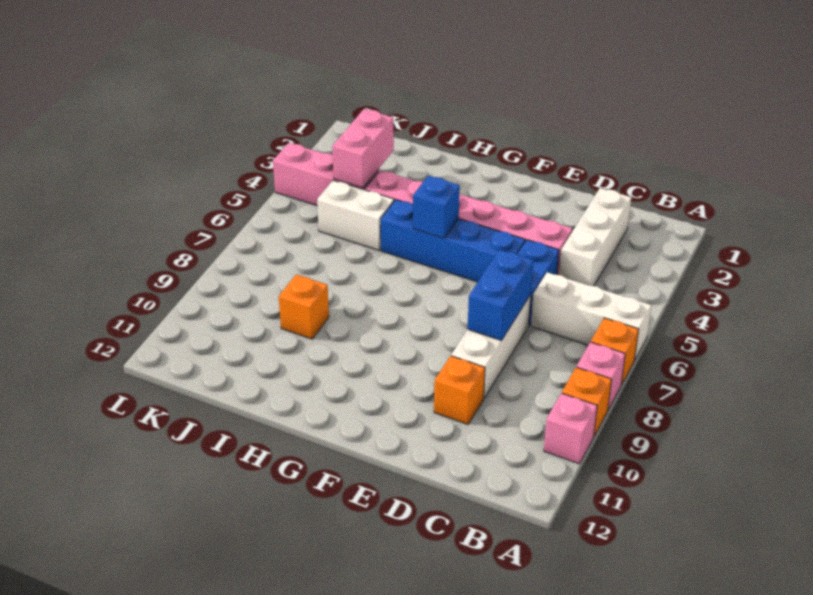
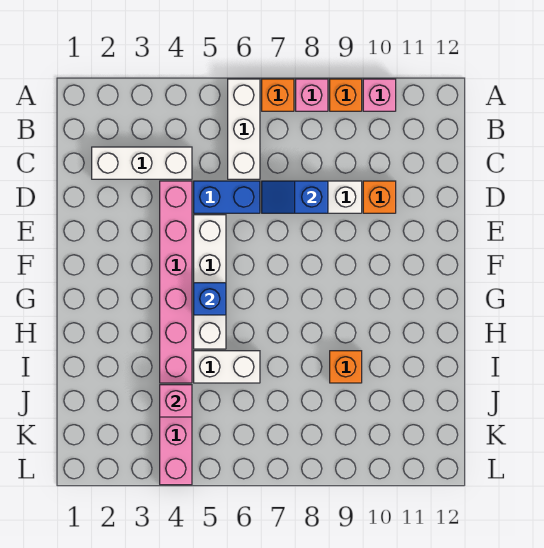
blue 1x2 brick [468,250,533,341] -> blue 1x2 slope [262,181,328,213]
blue 1x4 brick [381,200,525,282] -> white 1x4 brick [194,215,226,349]
white 1x2 brick [317,180,394,251] -> white 1x2 brick turned to [194,351,260,383]
pink 1x2 brick [332,109,394,188] -> pink 1x1 brick [160,385,192,417]

